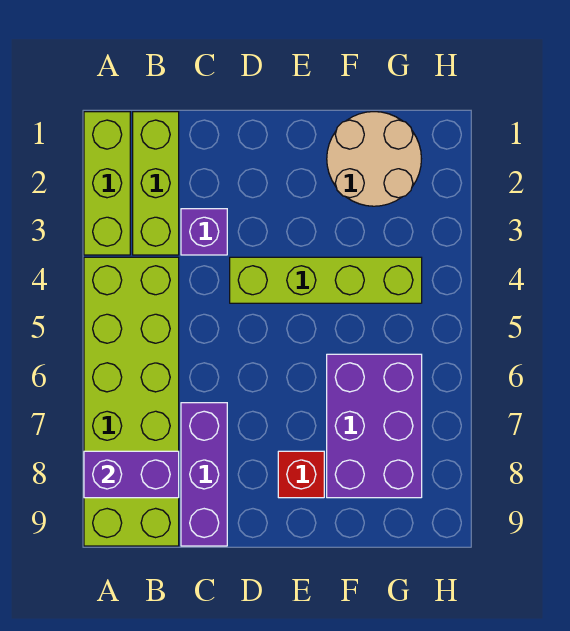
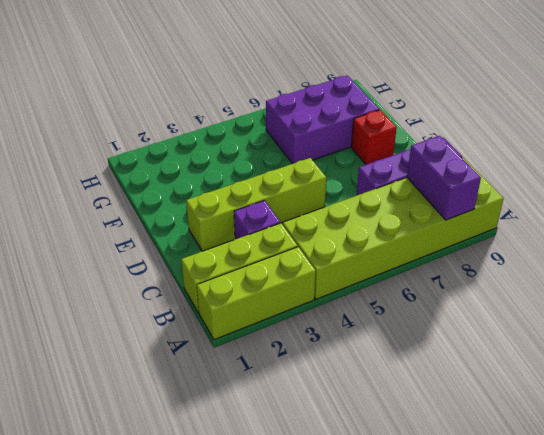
lime 1x4 brick [230,257,422,303] -> lime 1x4 brick turned to [186,158,326,251]
tan 2x2 round brick [327,112,421,206] -> none

